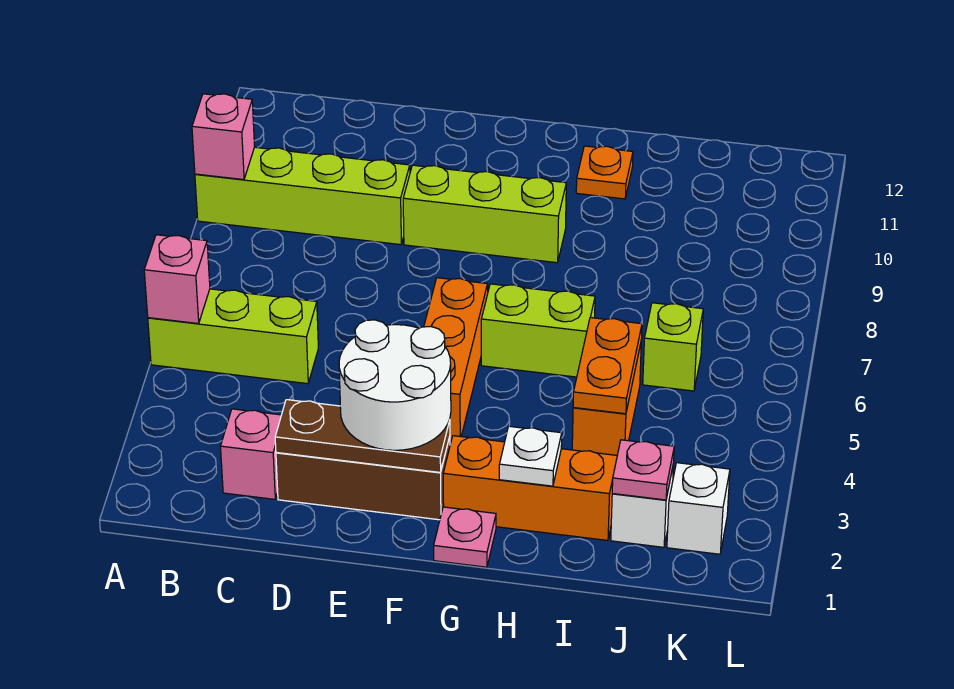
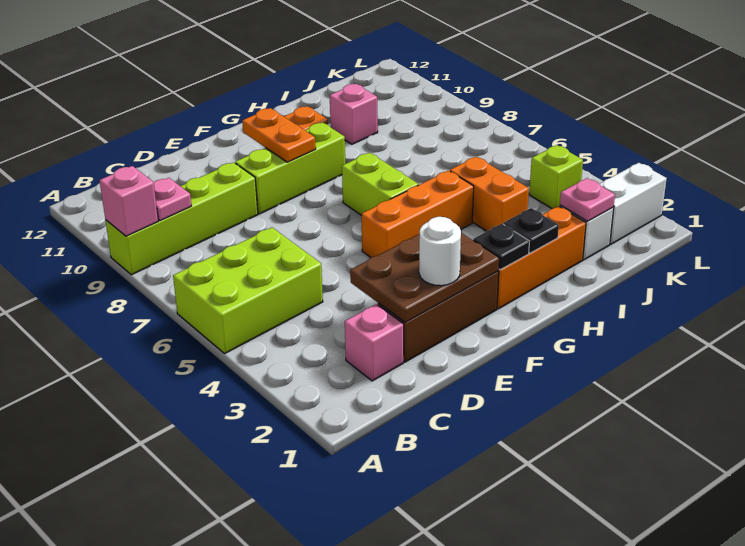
lime 1x3 brick [148,289,318,384] -> lime 2x3 brick [173,228,323,353]
pink 1x1 brick [144,235,210,324] -> pink 1x1 brick moved to [330,84,378,144]
brown 1x3 plate [275,400,450,473] -> brown 2x3 plate [350,233,499,323]
white 2x2 round brick [339,320,451,450] -> white 1x1 round brick [419,217,461,286]
orange 1x3 brick [424,278,488,440] -> orange 1x3 brick turned to [361,171,474,257]
pink 1x1 plate [434,507,496,567] -> pink 1x1 plate moved to [154,178,191,221]
none -> black 1x1 plate [473,224,530,269]
lime 1x2 brick [481,284,595,377] -> lime 1x2 brick turned to [342,153,419,215]
white 1x1 plate [499,426,562,486] -> black 1x1 plate [503,208,559,253]
orange 1x2 plate [573,318,642,414] -> orange 1x2 plate moved to [242,108,316,162]
lime 1x1 brick [643,303,703,391] -> lime 1x1 brick moved to [529,145,583,209]
white 1x1 brick [667,463,730,554] -> white 1x2 brick [600,163,667,244]

